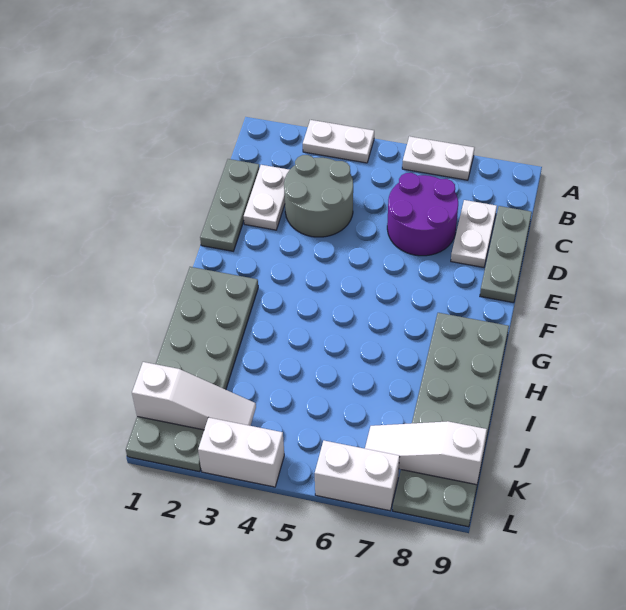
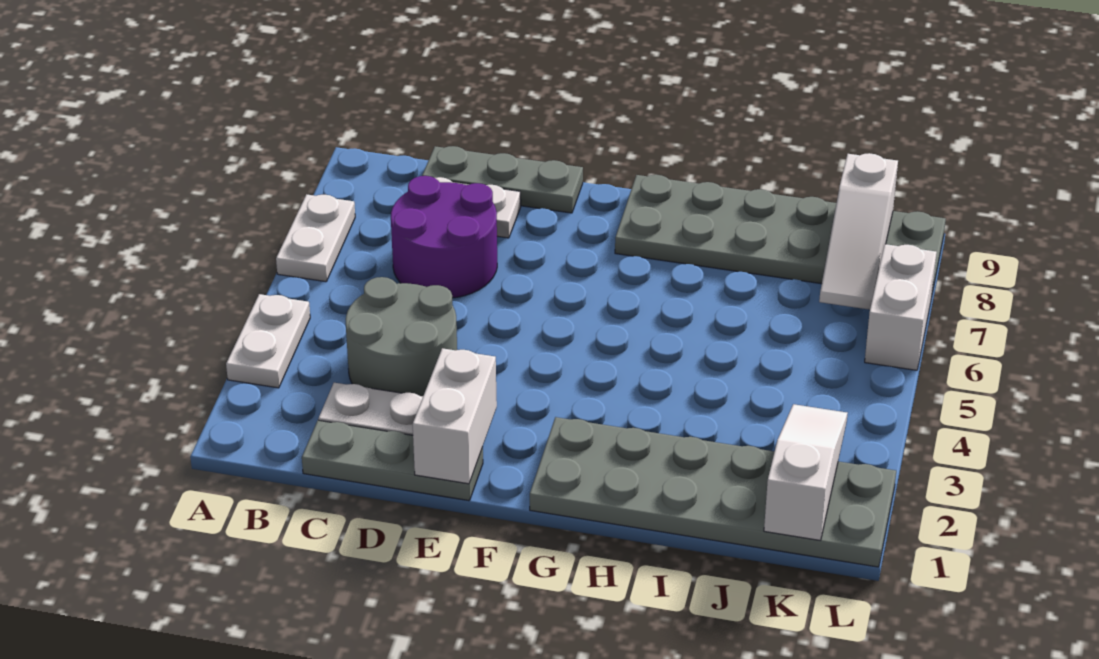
white 1x2 brick [198,417,284,487] -> white 1x2 brick moved to [413,348,497,484]

